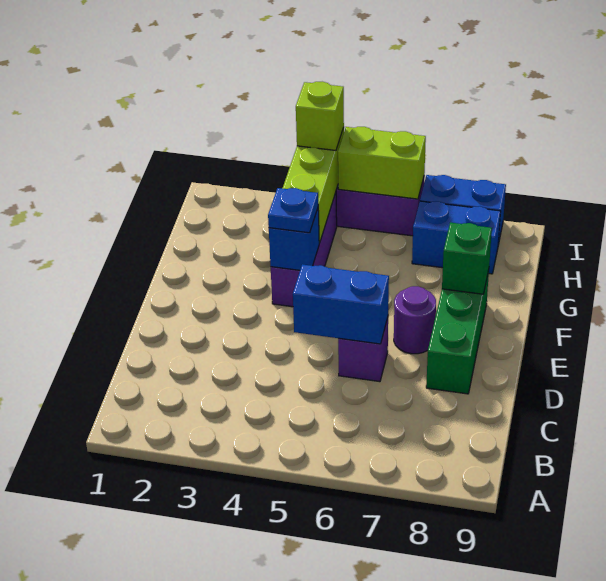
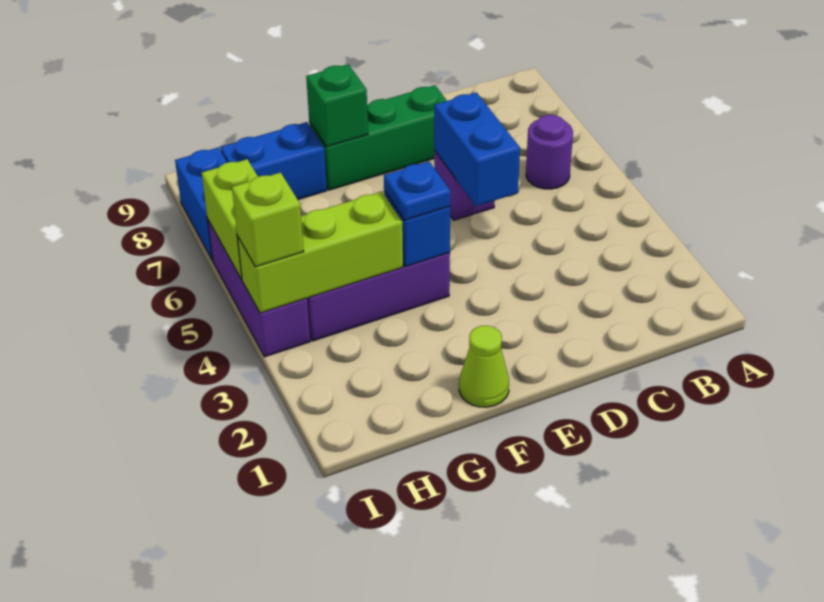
purple 1x1 round brick [394,286,436,354] -> purple 1x1 round brick moved to [526,115,573,189]
none -> lime 1x1 cone [459,326,509,407]
blue 1x2 brick [412,201,501,274] -> blue 1x2 brick turned to [221,122,327,199]

